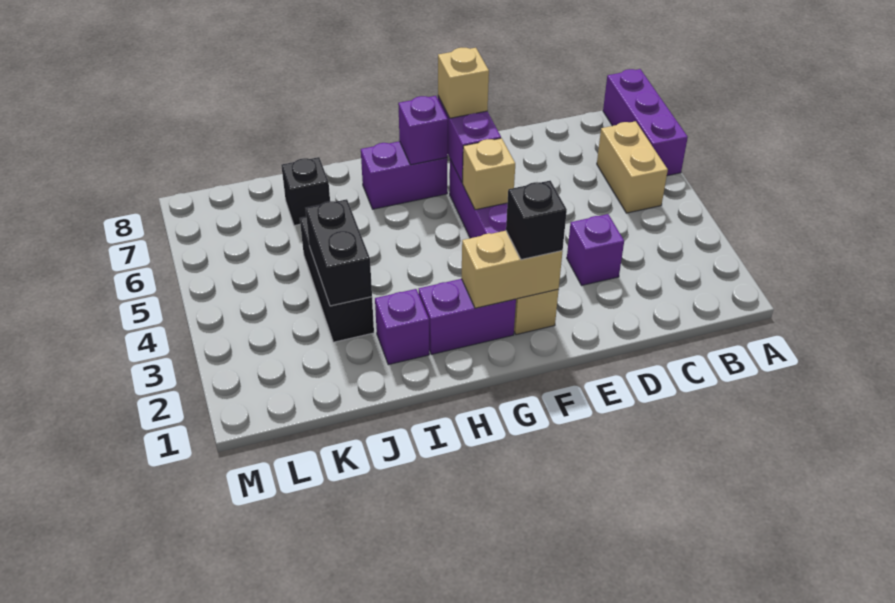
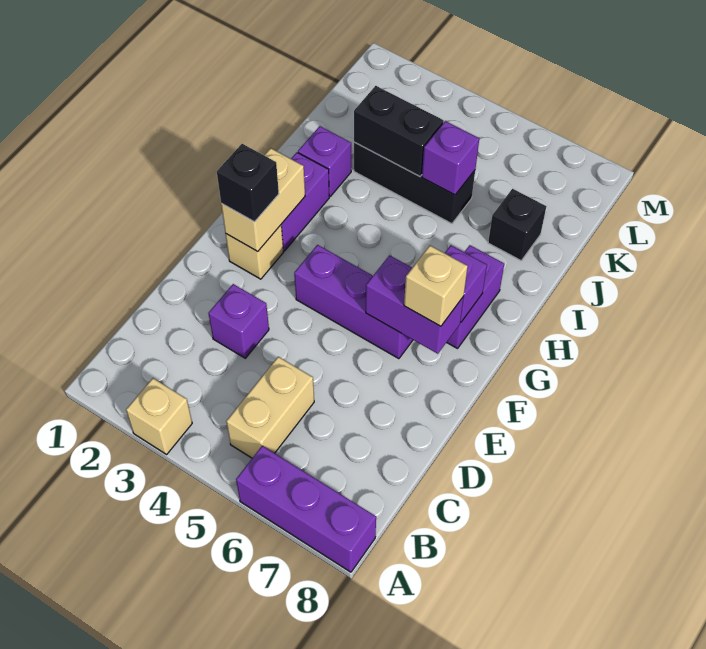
tan 1x2 brick [597,121,668,213] -> tan 1x2 brick turned to [226,357,314,458]
tan 1x1 brick [463,138,515,210] -> tan 1x1 brick moved to [126,378,192,454]
none -> purple 1x1 brick [422,121,479,195]

